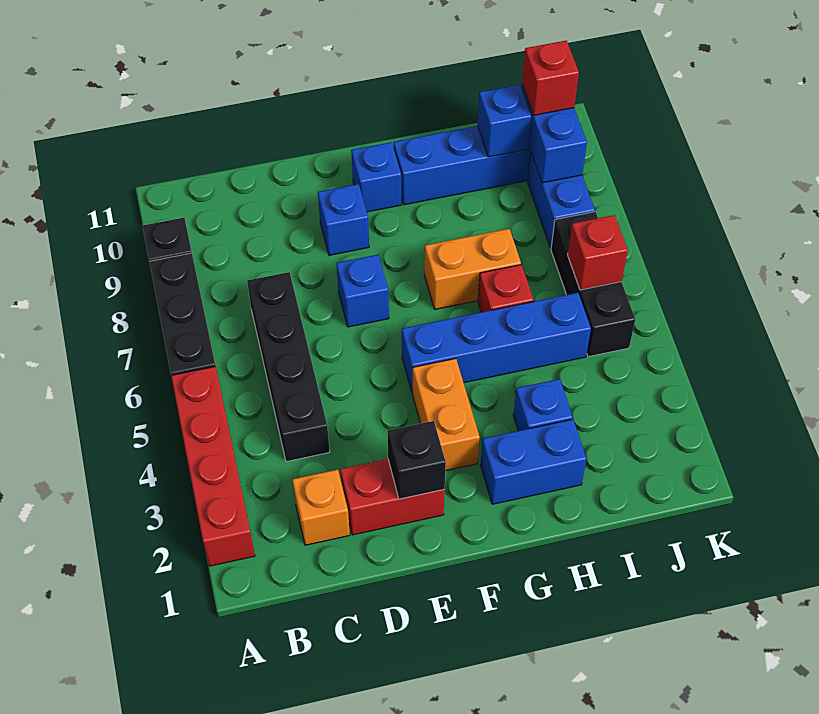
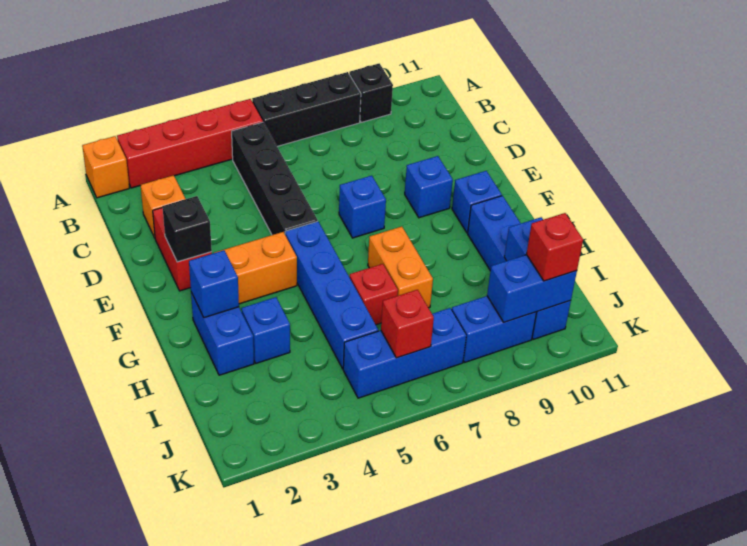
none -> orange 1x1 brick [82,136,129,198]
black 1x4 brick [247,272,330,462] -> black 1x4 brick turned to [232,122,318,235]
none -> blue 1x1 brick [189,250,239,318]
black 1x3 brick [551,212,635,357] -> blue 1x3 brick [343,308,466,398]

